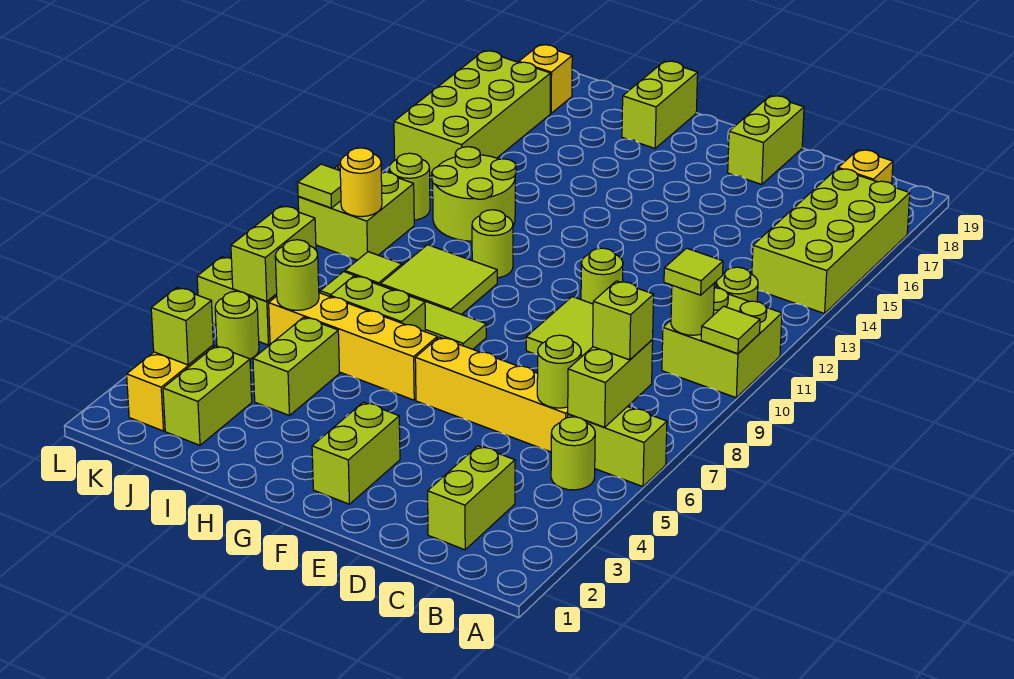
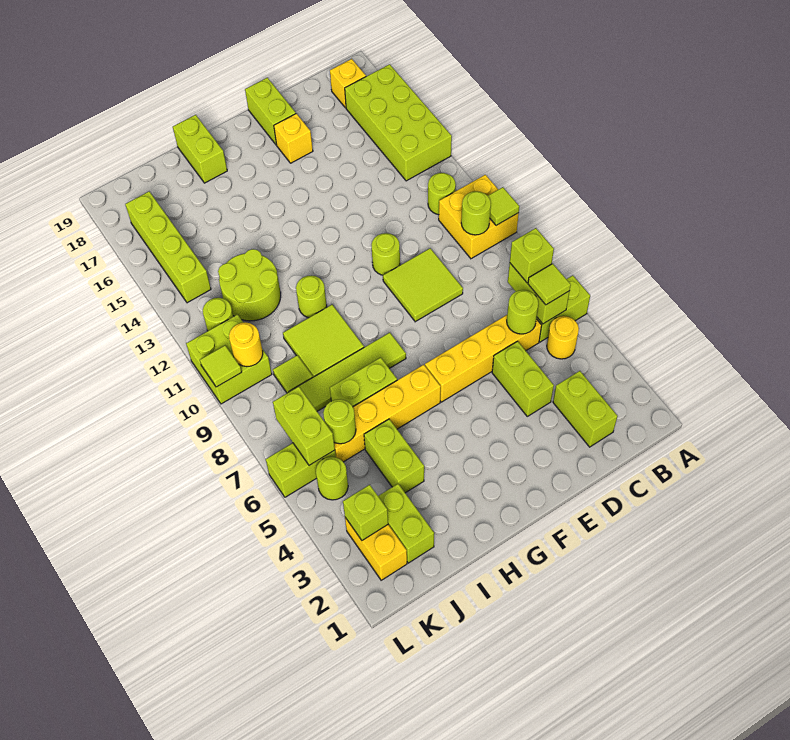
lime 2x2 brick [662,288,782,398] -> yellow 2x2 brick [439,175,519,259]
lime 1x1 round brick [551,417,595,490] -> yellow 1x1 round brick [547,316,579,359]
lime 1x1 tile [664,248,723,295] -> lime 1x1 tile moved to [528,264,571,305]
lime 1x2 brick [312,402,400,504] -> lime 1x2 brick moved to [492,341,554,416]
lime 2x4 brick [394,51,550,176] -> lime 1x4 brick [125,192,211,303]
yellow 1x1 brick [519,45,572,113] -> yellow 1x1 brick moved to [274,114,313,163]

